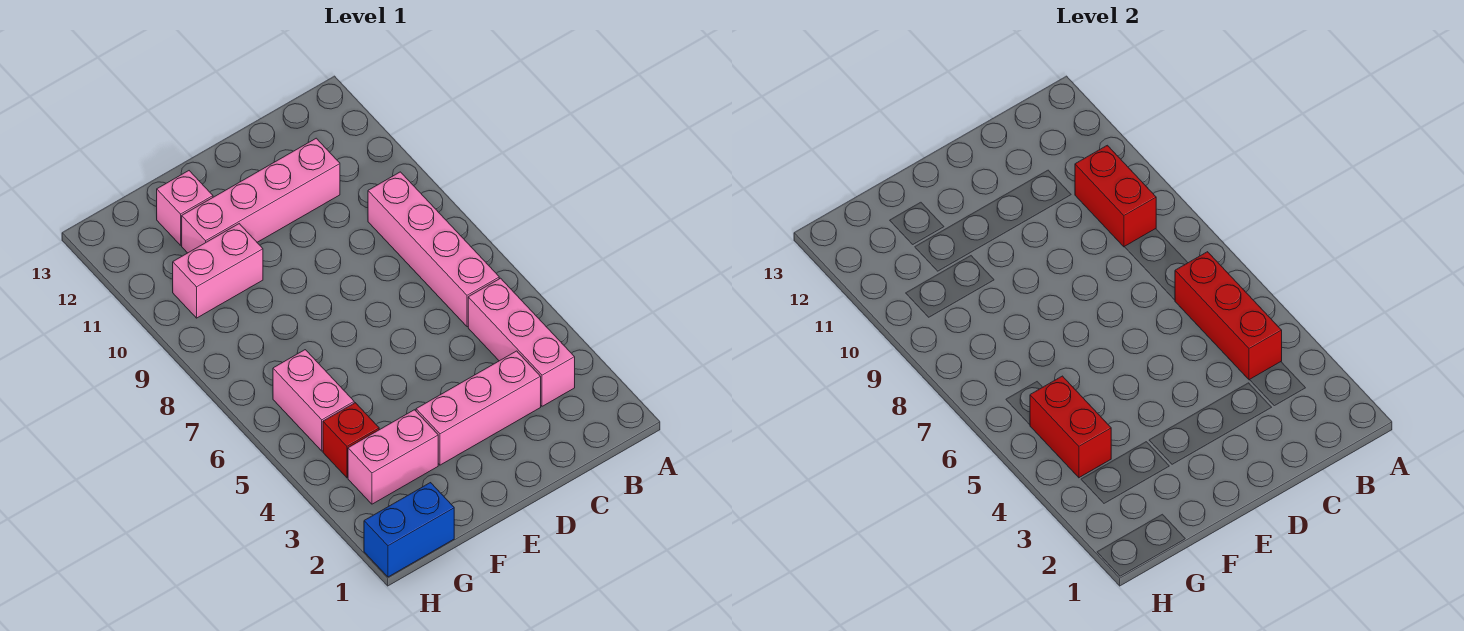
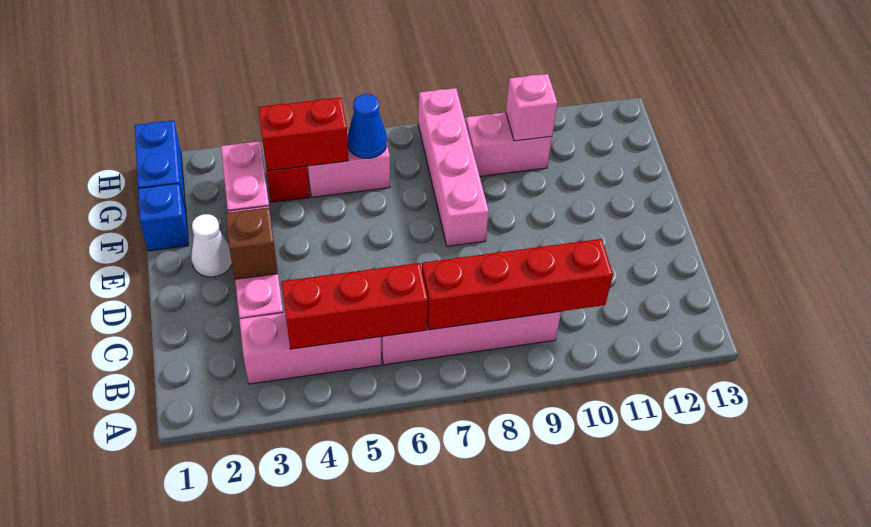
red 1x2 brick [1075,145,1156,247] -> red 1x4 brick [422,239,613,330]
pink 1x4 brick [182,138,340,253] -> pink 1x4 brick moved to [418,88,489,246]
none -> brown 1x1 brick [226,207,278,279]
none -> white 1x1 cone [191,214,232,277]
none -> blue 1x1 brick [138,183,189,251]
pink 1x2 brick [173,224,263,318] -> pink 1x2 brick turned to [466,113,552,176]
pink 1x1 brick [157,171,213,245] -> pink 1x1 brick moved to [506,74,557,141]
none -> blue 1x1 cone [347,94,387,158]

